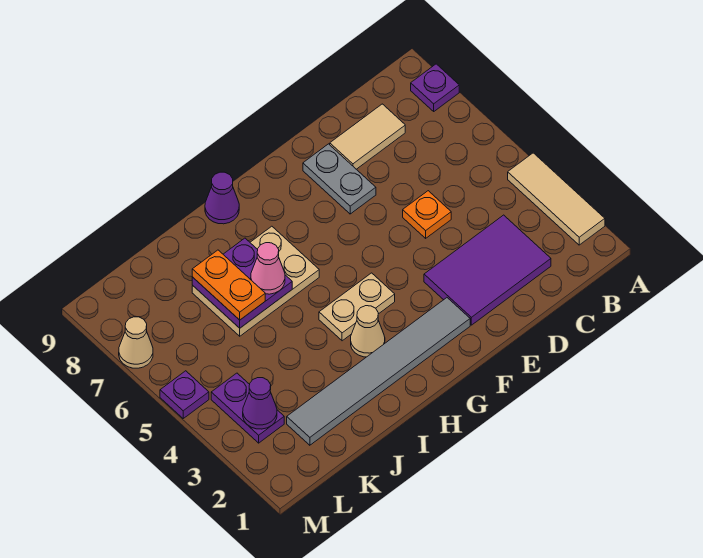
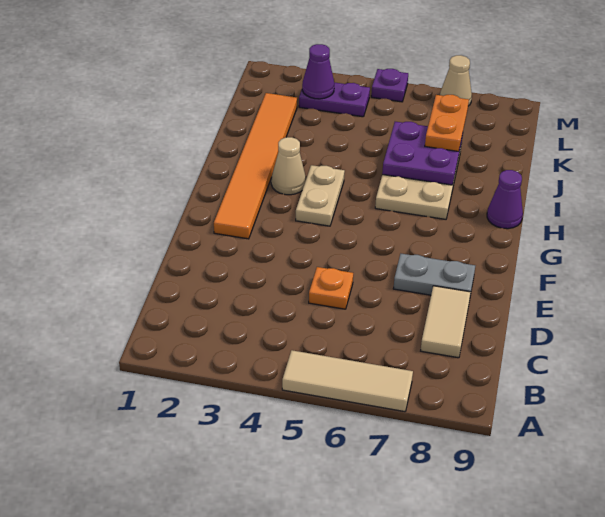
tan 1x3 tile [508,153,605,245] -> tan 1x3 tile moved to [282,350,413,412]
purple 1x1 plate [411,64,459,111] -> none
purple 2x3 tile [424,215,551,325] -> none
grey 1x6 tile [287,298,470,445] -> orange 1x6 tile [214,93,297,239]
pink 1x1 cone [251,243,285,294] -> none
orange 1x2 plate [192,250,265,320] -> orange 1x2 plate turned to [425,95,469,151]

